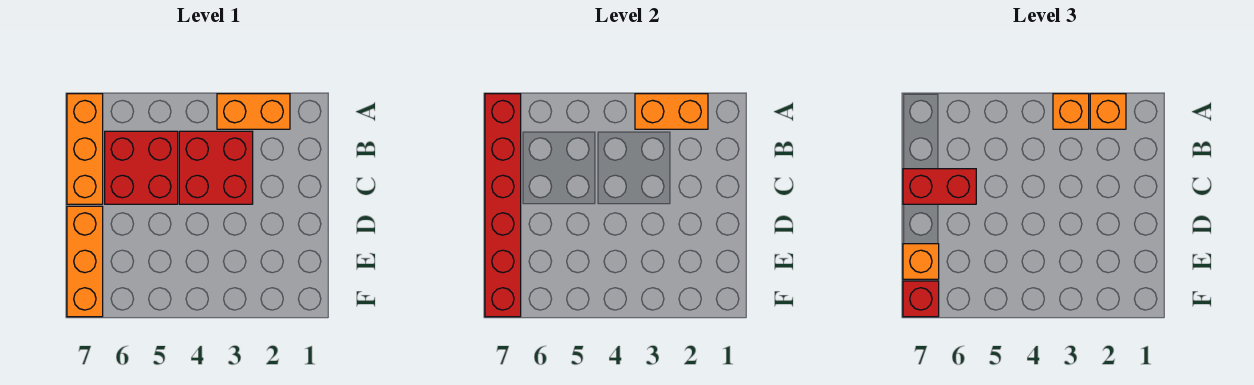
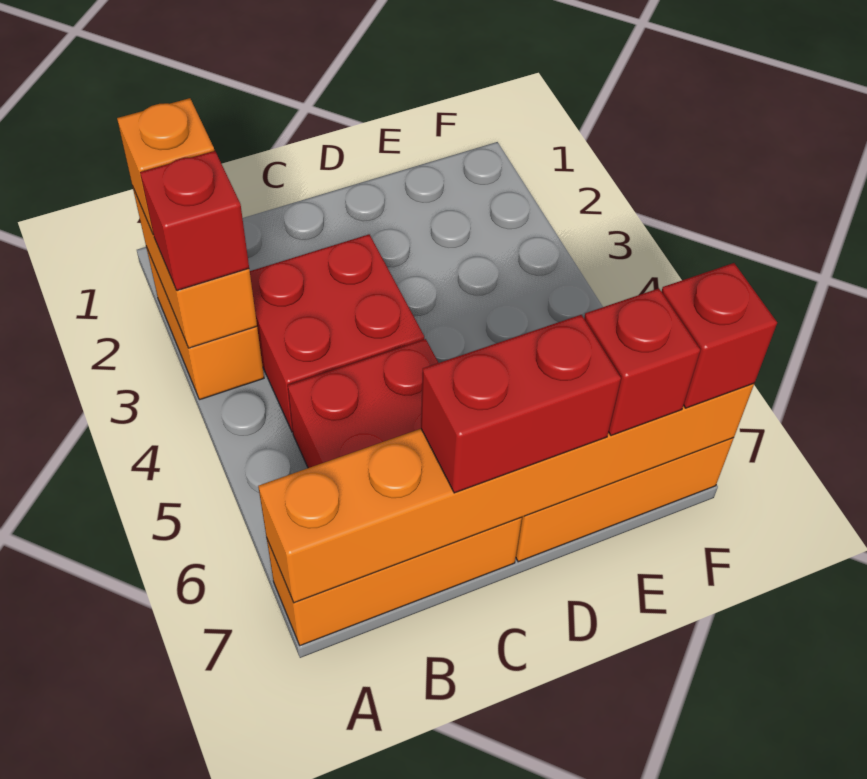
orange 1x1 brick [1053,94,1089,129] -> red 1x1 brick [140,151,249,291]
red 1x6 brick [485,94,521,317] -> orange 1x6 brick [258,384,754,603]
red 1x2 brick [903,169,976,204] -> red 1x2 brick turned to [421,315,621,493]
orange 1x1 brick [903,244,939,279] -> red 1x1 brick [584,288,700,436]

